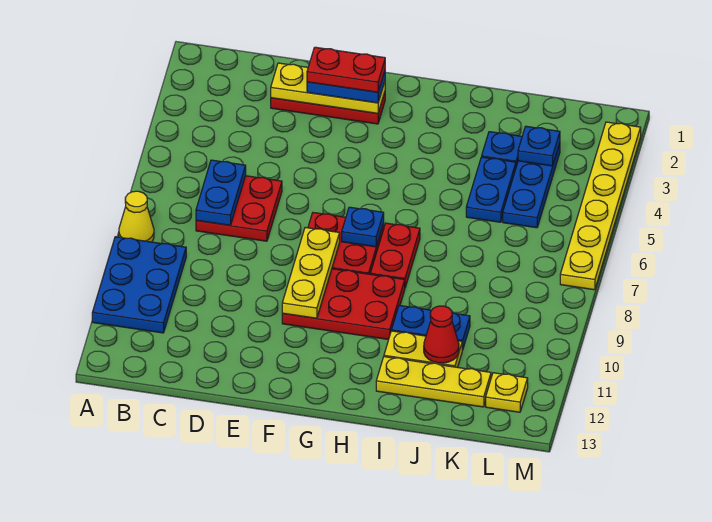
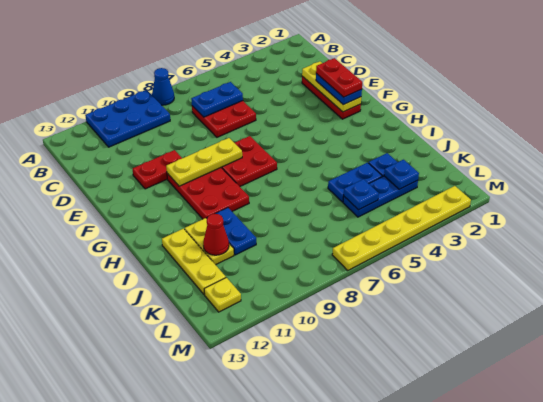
yellow 1x1 cone [119,191,154,242] -> blue 1x1 cone [152,68,174,105]
blue 1x1 plate [342,207,384,247] -> blue 1x1 plate moved to [344,179,379,210]
red 1x2 plate [370,223,420,287] -> red 1x2 plate moved to [133,150,182,189]

